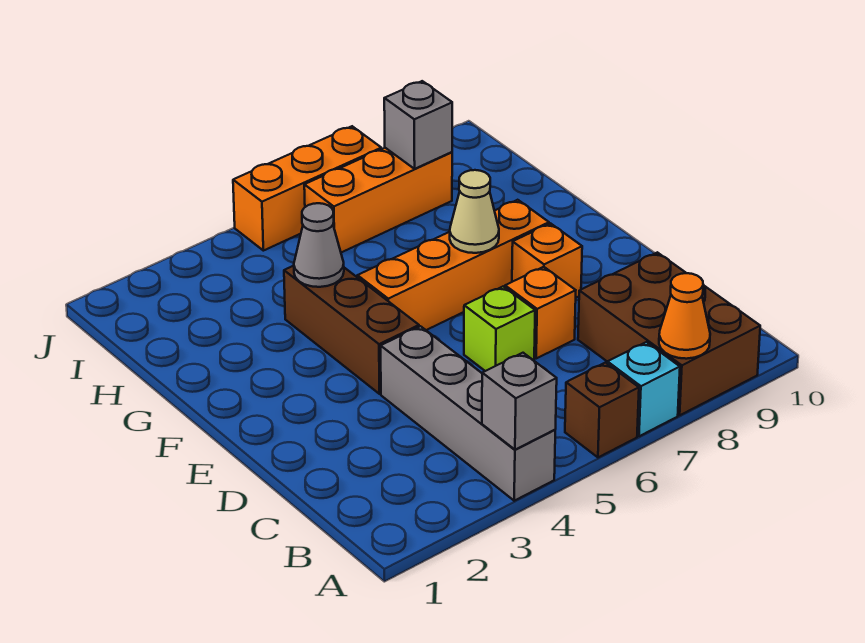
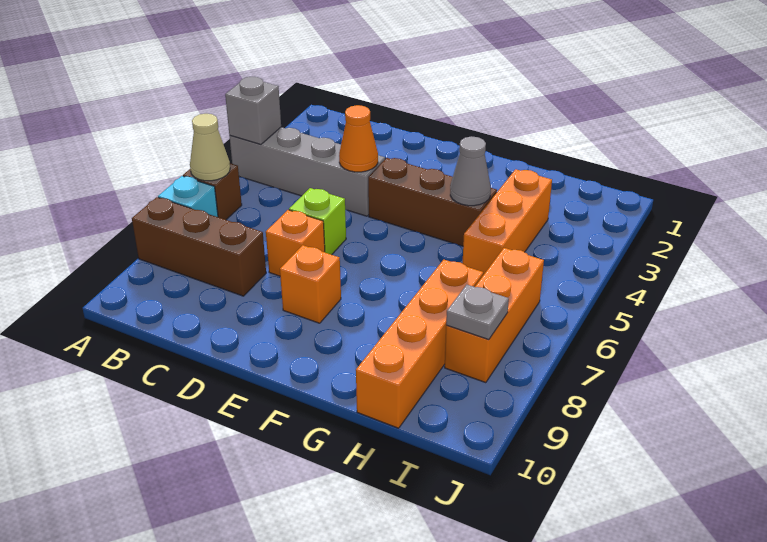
brown 2x3 brick [578,252,760,415] -> brown 1x3 brick [132,197,266,296]
orange 1x1 cone [659,273,710,359] -> orange 1x1 cone moved to [339,105,378,172]
orange 1x4 brick [358,200,549,330] -> orange 1x4 brick moved to [356,260,483,428]
tan 1x1 cone [450,170,499,253] -> tan 1x1 cone moved to [190,114,230,181]
grey 1x1 brick [384,81,452,169] -> grey 1x1 plate [446,285,509,340]
orange 1x3 brick [233,126,381,251] -> orange 1x3 brick moved to [462,169,552,275]

